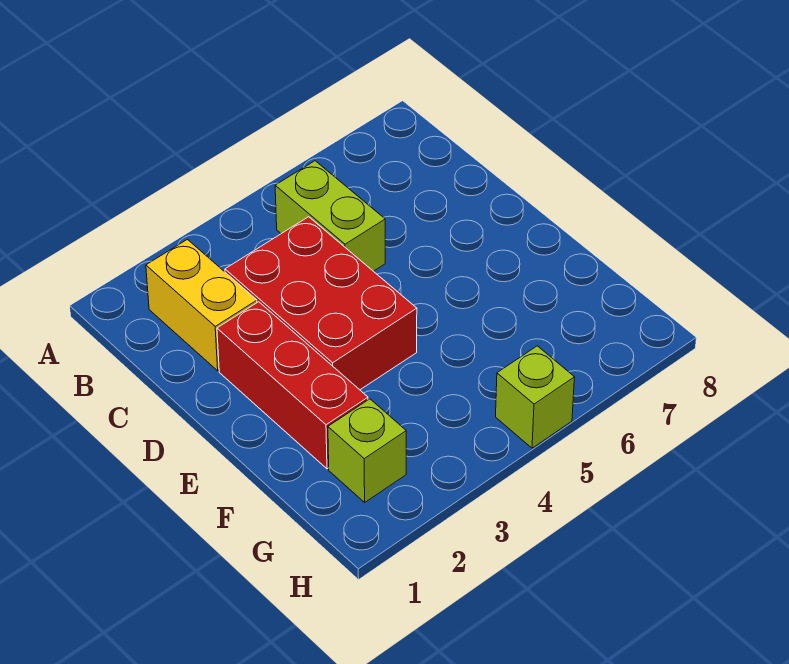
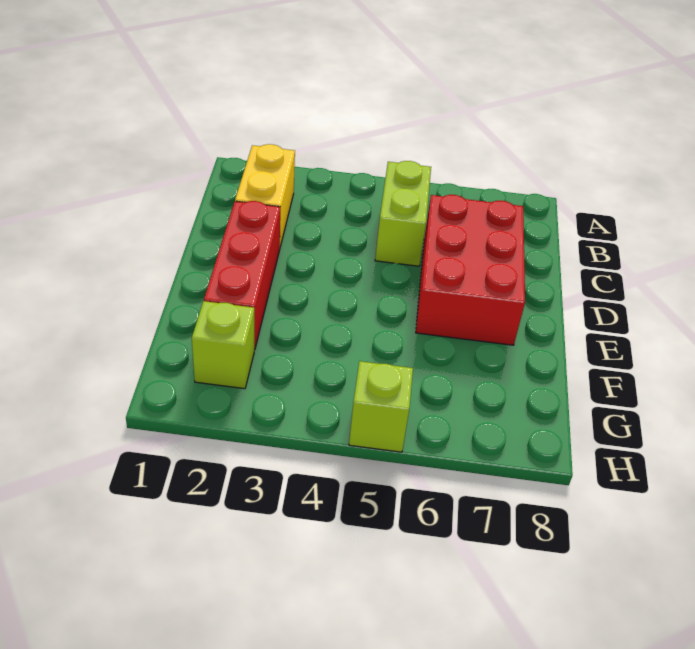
red 2x3 brick [225,217,417,390] -> red 2x3 brick moved to [416,195,525,345]

